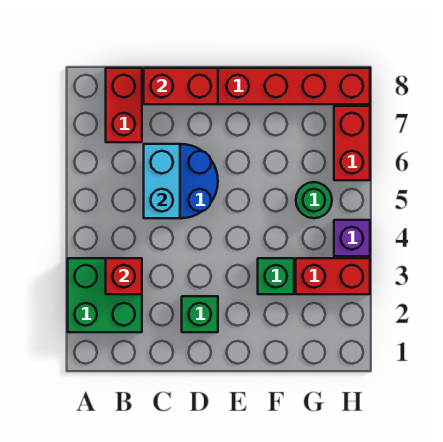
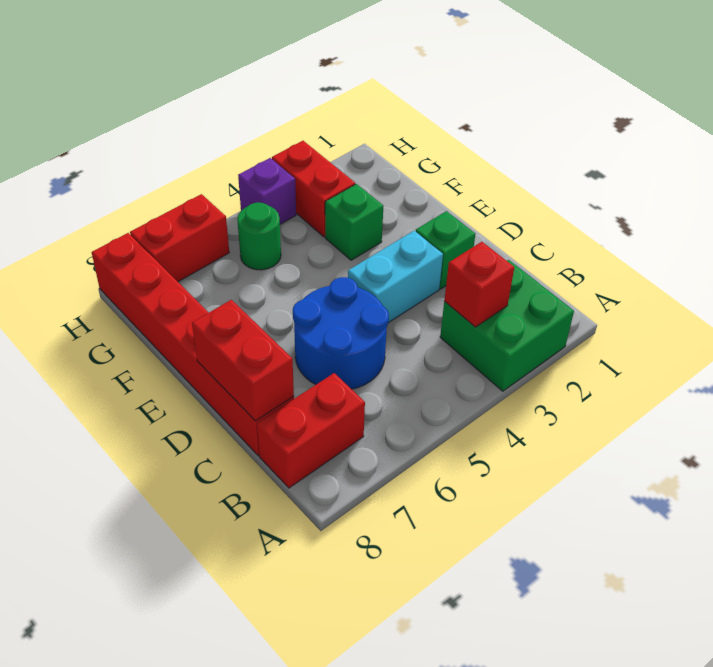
cyan 1x2 brick [144,144,180,218] -> cyan 1x2 brick moved to [348,231,443,323]

